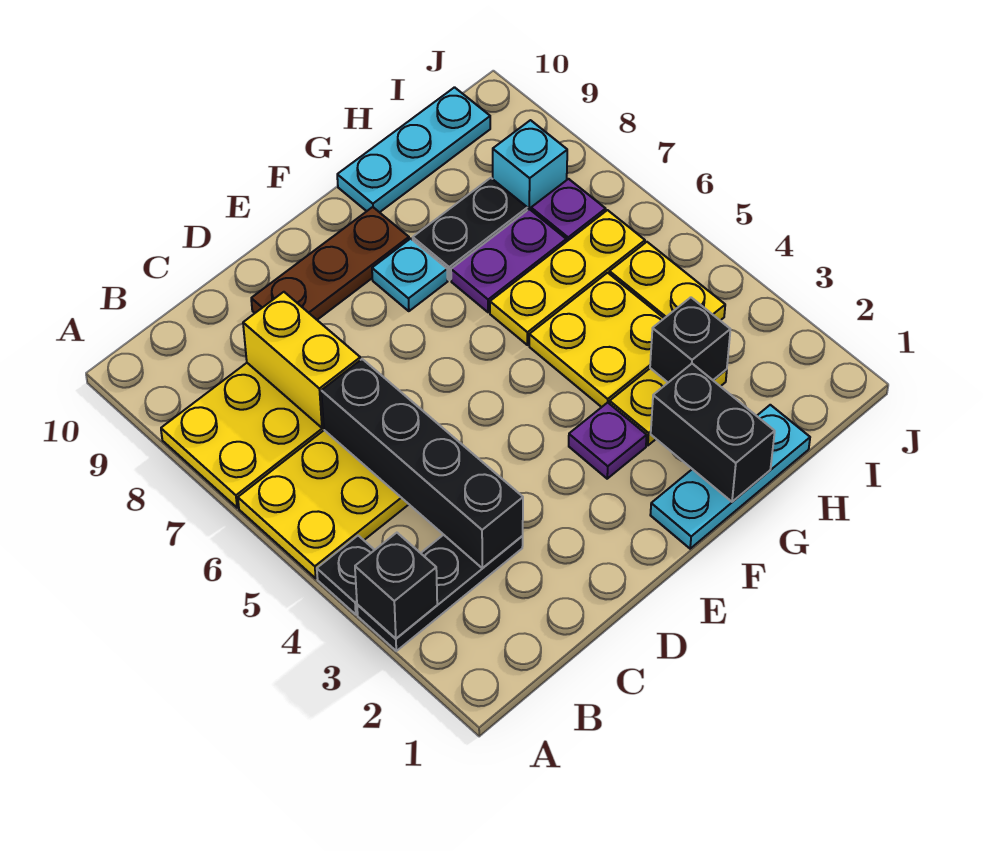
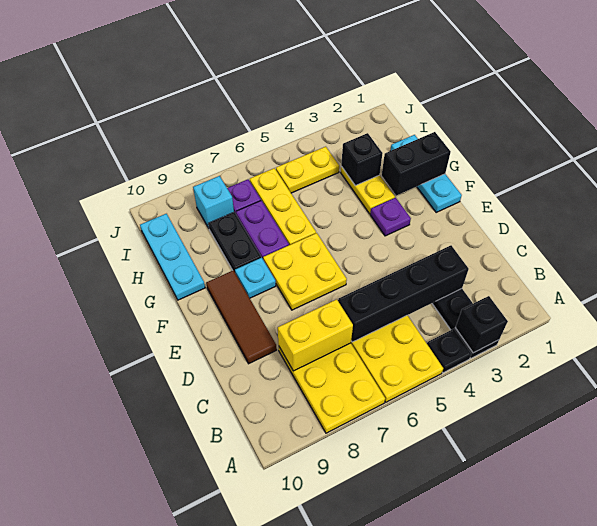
brown 1x3 plate [251,207,409,320] -> brown 1x3 tile [206,270,277,364]
yellow 2x2 plate [529,273,664,407] -> yellow 2x2 plate moved to [263,233,347,310]

